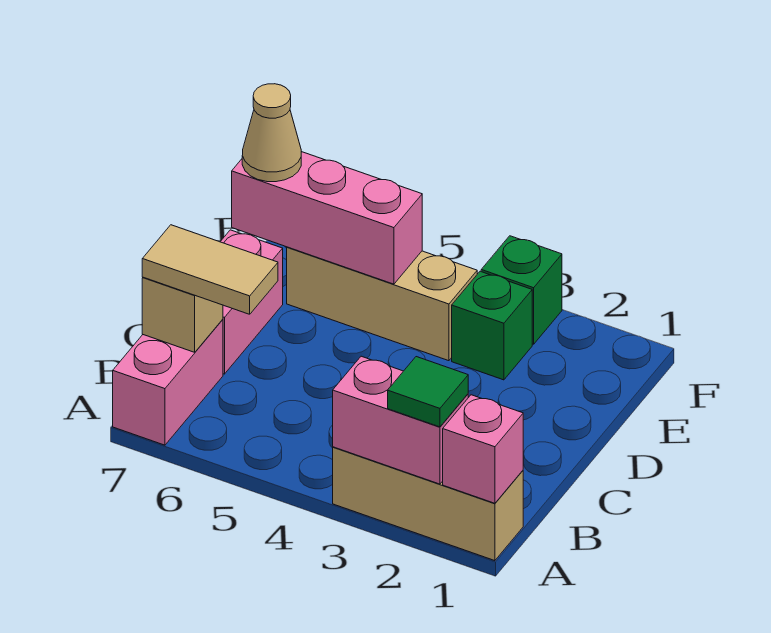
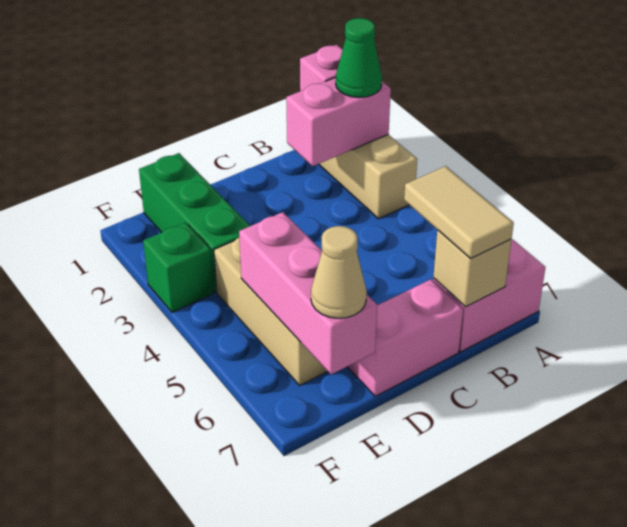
pink 1x2 brick [333,356,468,484] -> pink 1x2 brick turned to [286,78,391,166]
green 1x1 tile [388,357,468,427] -> green 1x1 cone [336,18,382,98]
green 1x1 brick [452,271,532,380] -> green 1x3 brick [139,153,250,292]

